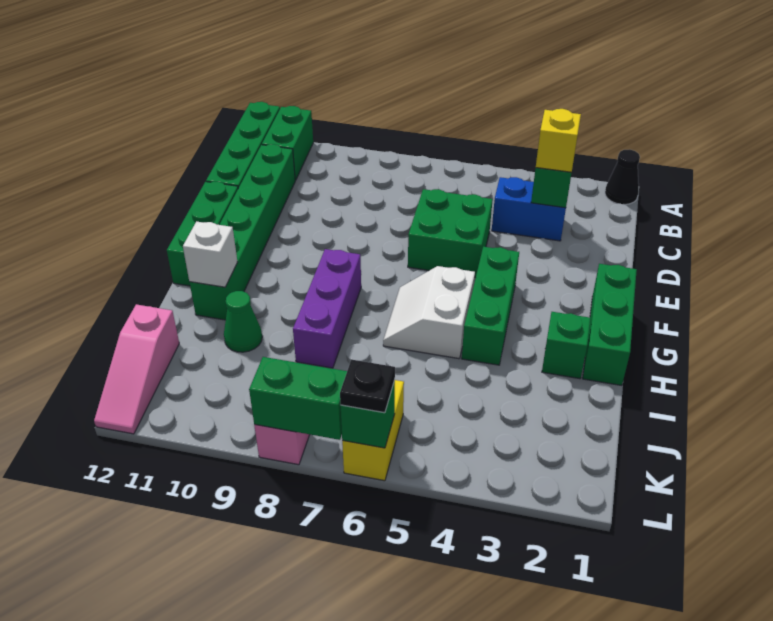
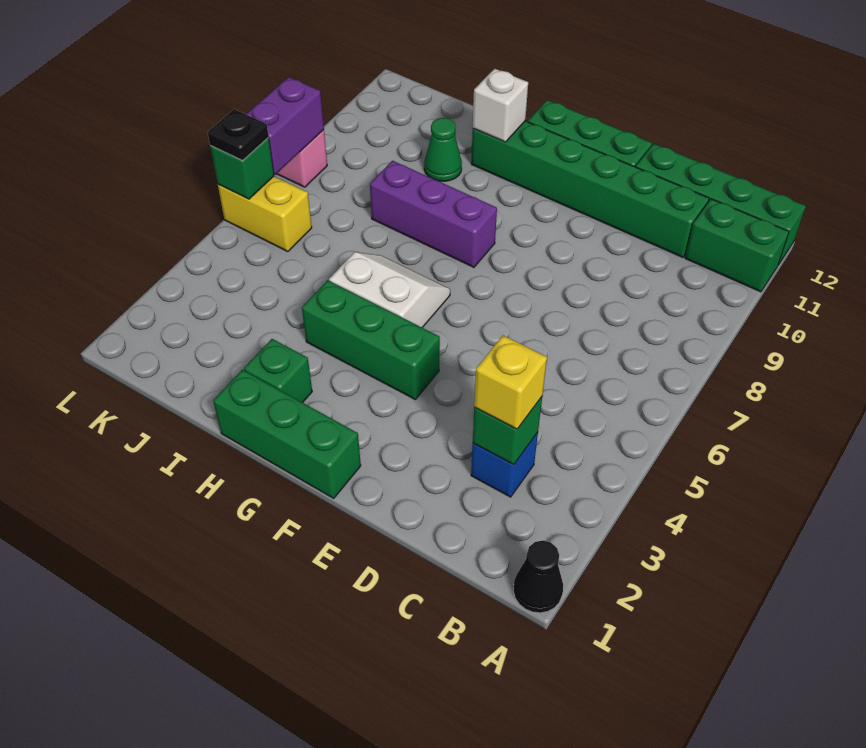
blue 1x2 brick [492,177,566,241] -> blue 1x1 brick [471,432,538,497]
green 2x2 brick [408,189,493,278] -> none
pink 1x3 slope [94,304,179,434] -> none
green 1x2 brick [249,357,347,440] -> purple 1x2 brick [246,77,324,174]

